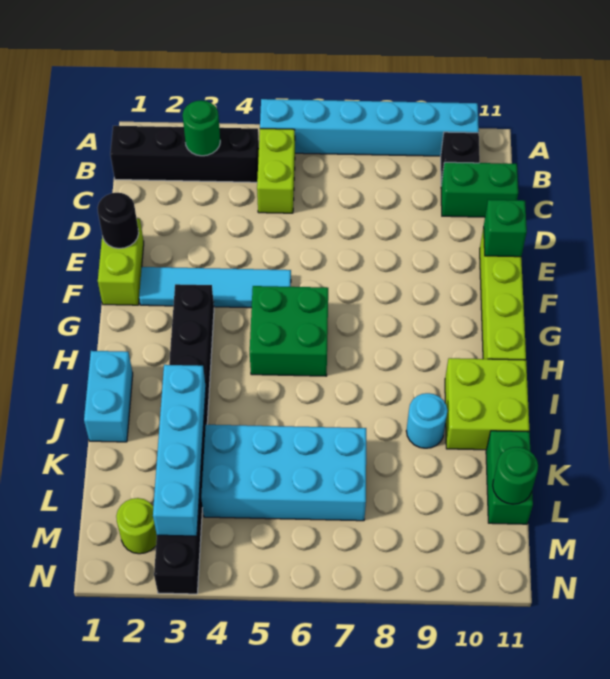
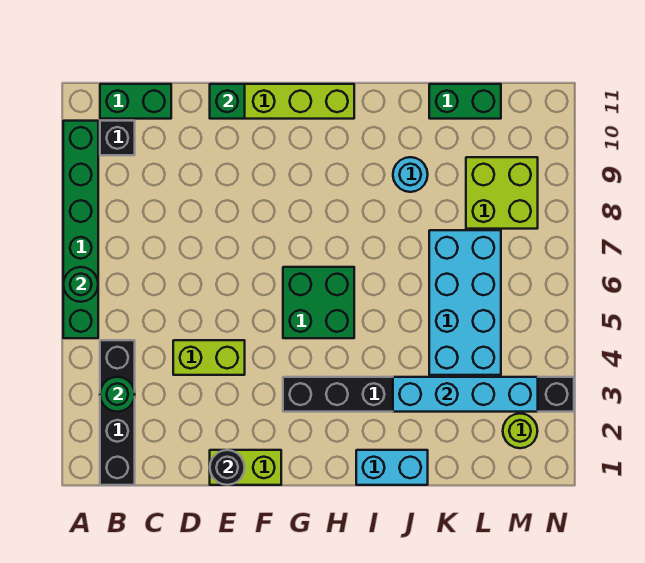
cyan 1x6 brick [260,99,479,156] -> green 1x6 brick [63,121,98,338]
lime 1x2 brick [257,129,295,213] -> lime 1x2 brick moved to [173,340,245,375]
green 1x2 brick [441,162,518,217] -> green 1x2 brick turned to [100,84,171,119]
cyan 1x4 tile [139,267,291,308] -> none
lime 2x2 brick [445,358,529,450] -> lime 2x2 brick moved to [466,157,538,229]
green 1x1 round brick [493,447,538,504] -> green 1x1 round brick moved to [63,267,98,302]

